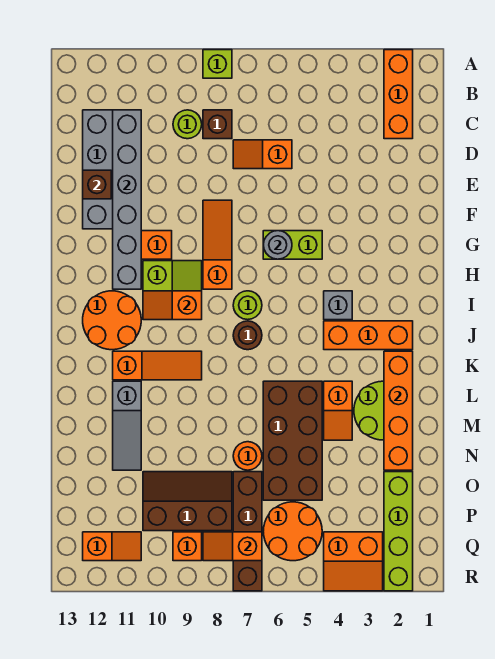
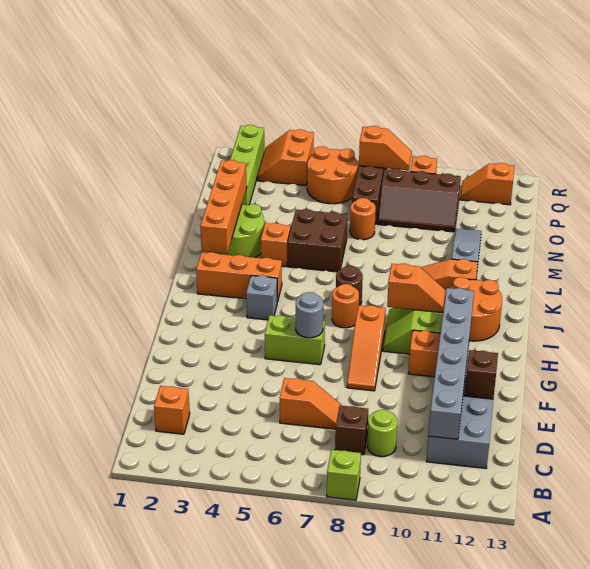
orange 1x3 brick [384,50,413,139] -> orange 1x1 brick [154,386,190,434]
lime 1x1 round brick [233,291,262,320] -> orange 1x1 round brick [332,284,359,328]
brown 2x4 brick [263,381,322,500] -> brown 2x2 brick [288,209,347,272]
orange 2x2 slope [324,532,383,591] -> orange 2x2 slope turned to [257,129,314,186]

